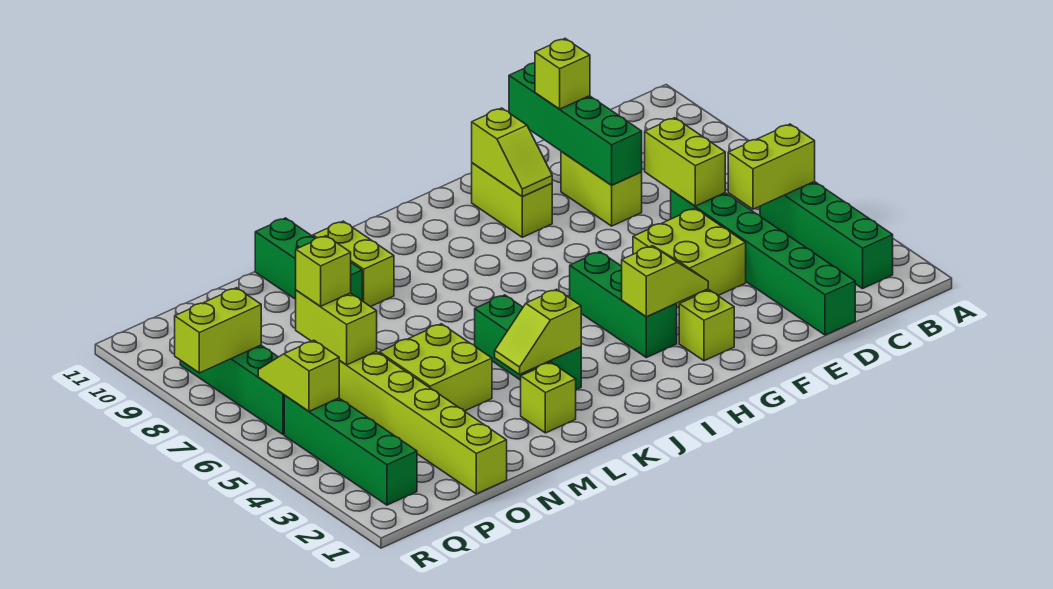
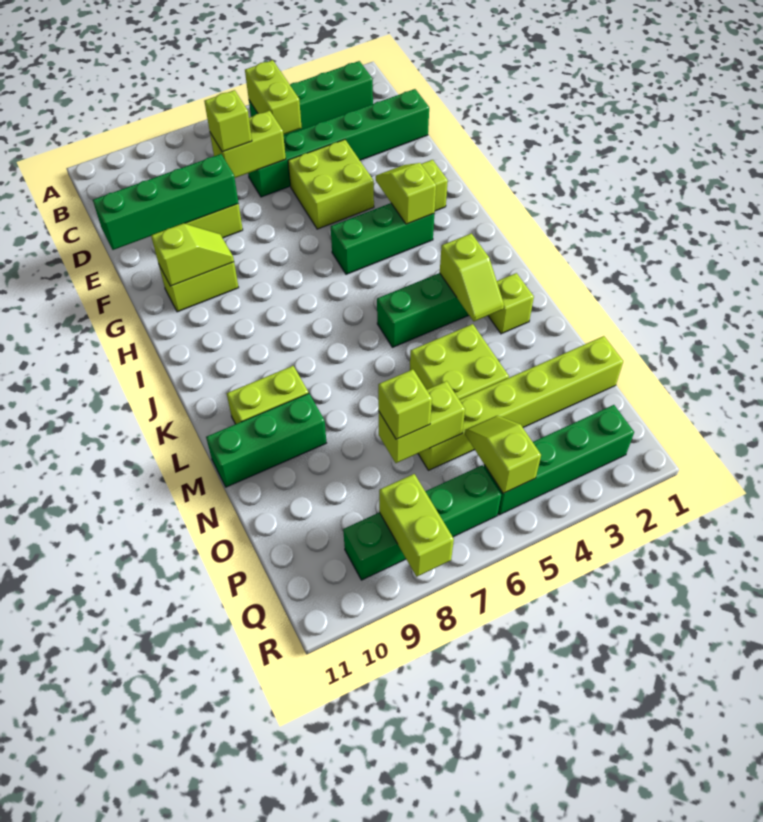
lime 1x1 brick [535,39,590,109] -> lime 1x1 brick moved to [204,90,252,152]
lime 1x2 slope [258,340,339,411] -> lime 1x2 slope turned to [465,416,541,493]

